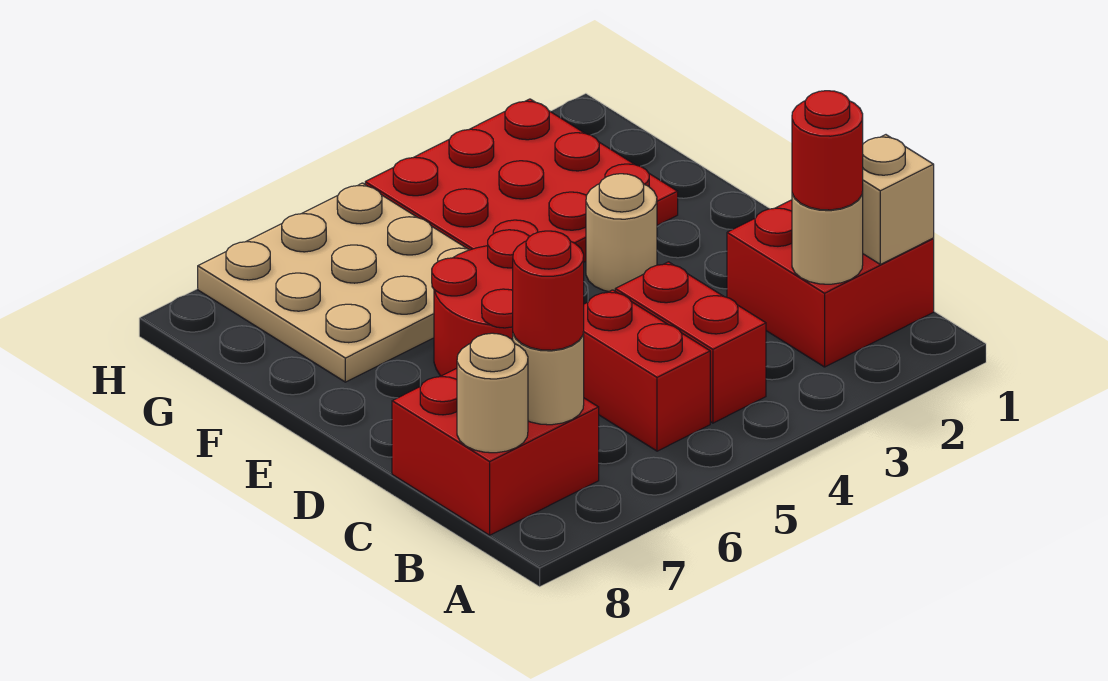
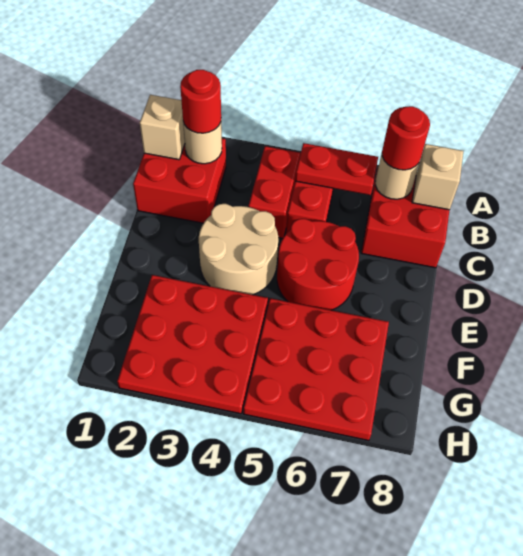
none -> red 1x2 plate [295,143,378,195]
tan 1x1 round brick [457,333,528,453] -> tan 1x1 brick [412,144,463,210]
tan 1x1 round brick [586,174,657,291] -> tan 2x2 round brick [199,204,278,295]
tan 3x3 plate [198,183,469,382] -> red 3x3 plate [243,298,389,440]

